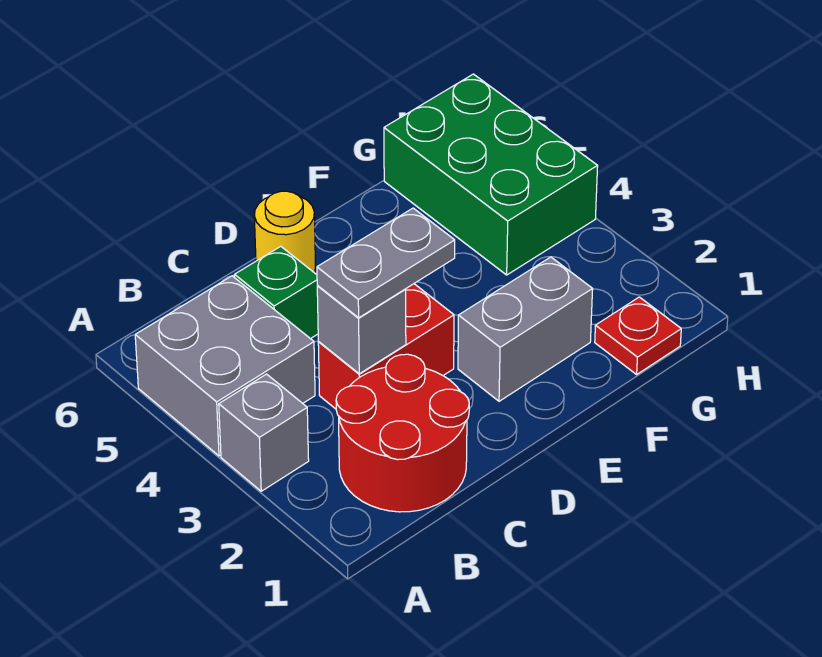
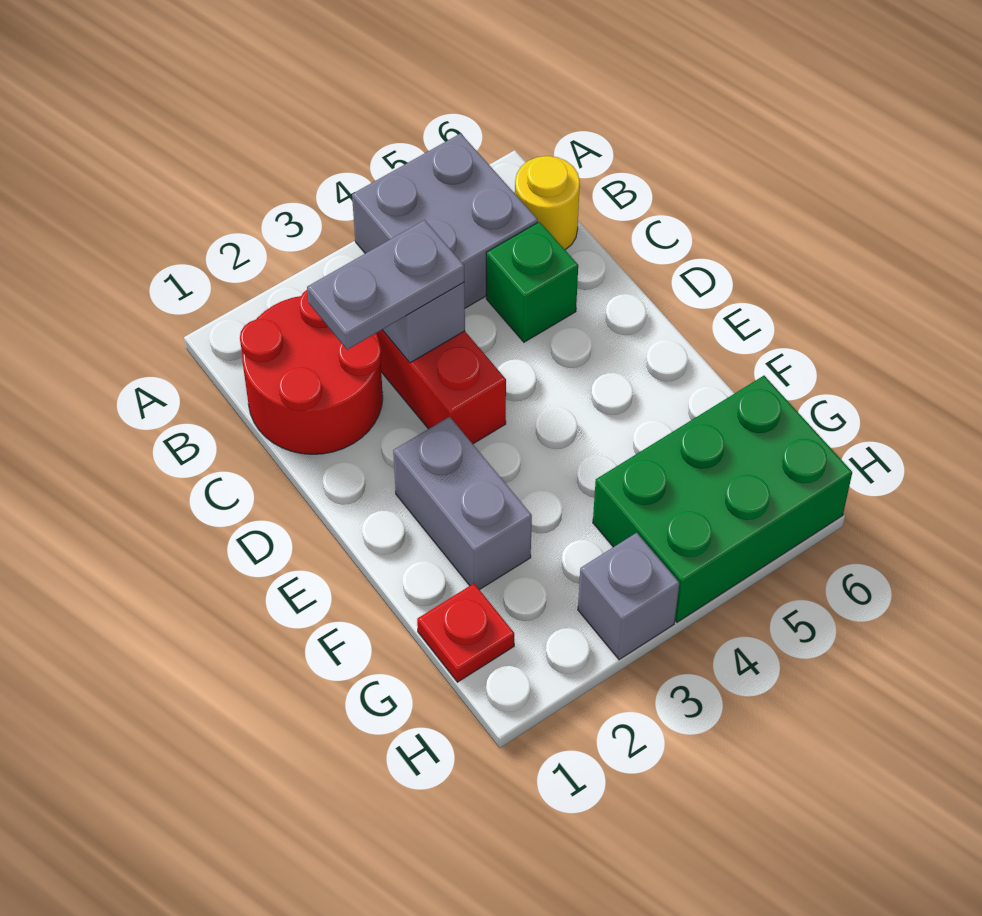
grey 1x1 brick [219,374,309,491] -> grey 1x1 brick moved to [578,533,679,660]
grey 1x2 plate [317,208,455,318] -> grey 1x2 plate turned to [307,220,464,350]
yellow 1x1 round brick [254,191,315,273] -> yellow 1x1 round brick moved to [515,156,580,250]

